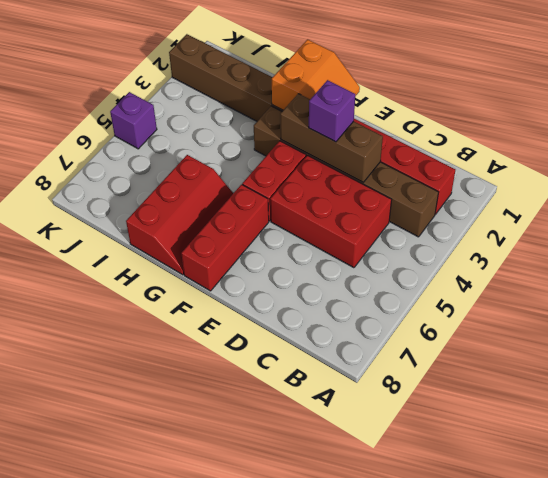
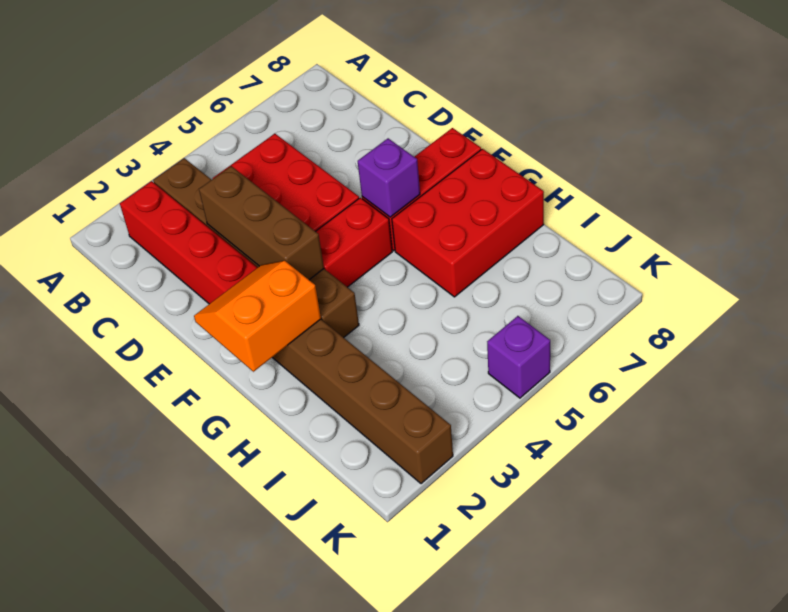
purple 1x1 brick [309,80,355,142] -> purple 1x1 brick moved to [358,138,420,217]
red 2x3 slope [126,155,233,275] -> red 2x3 brick [392,149,544,297]

